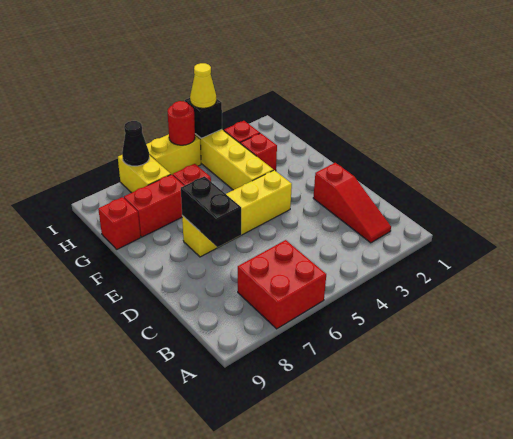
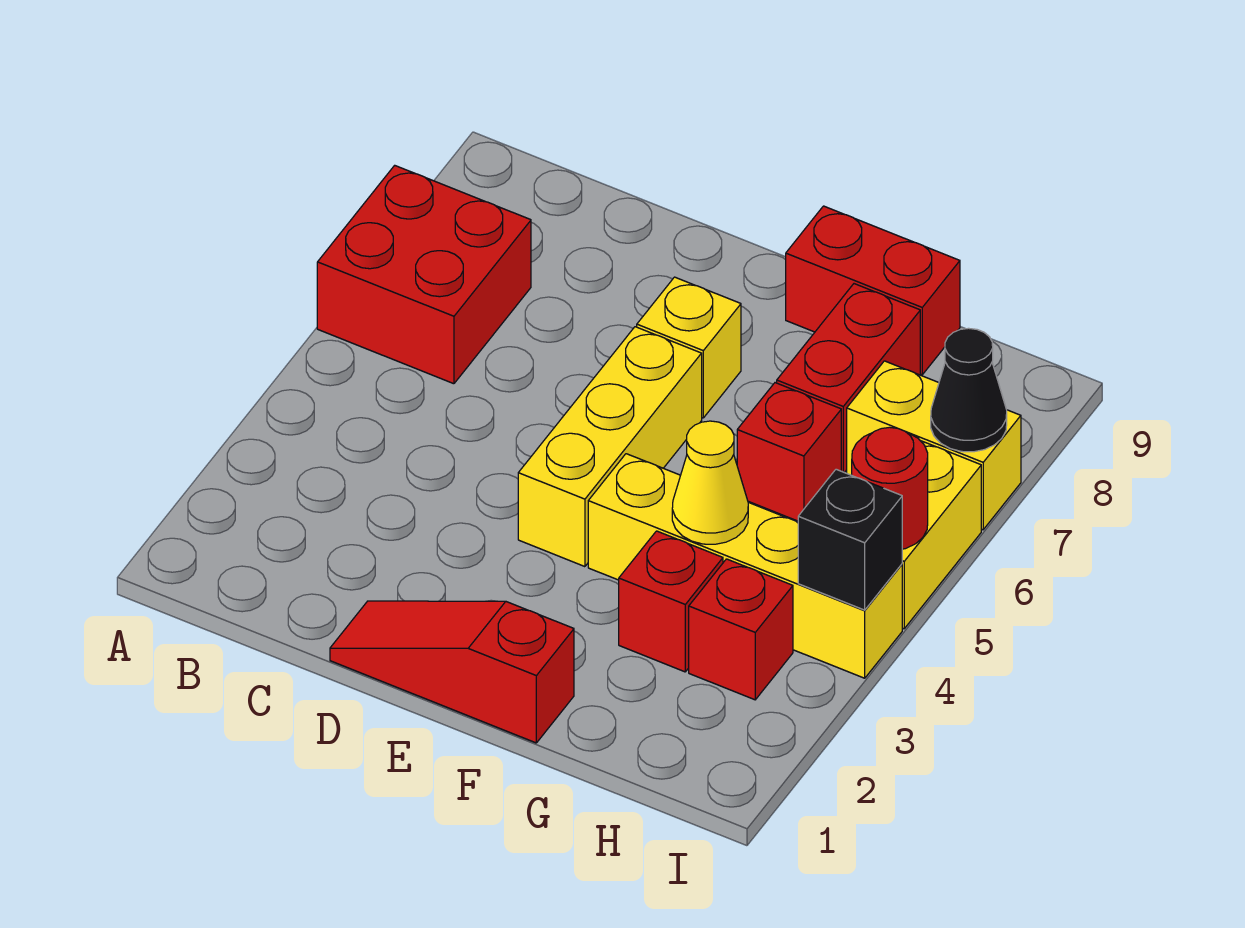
red 1x3 slope [313,163,391,243] -> red 1x3 slope moved to [330,601,574,743]
black 1x2 brick [181,176,241,247] -> none
red 1x1 brick [98,197,141,249] -> red 1x2 brick [786,206,960,375]
yellow 1x1 cone [190,63,216,108] -> yellow 1x1 cone moved to [672,421,748,544]

